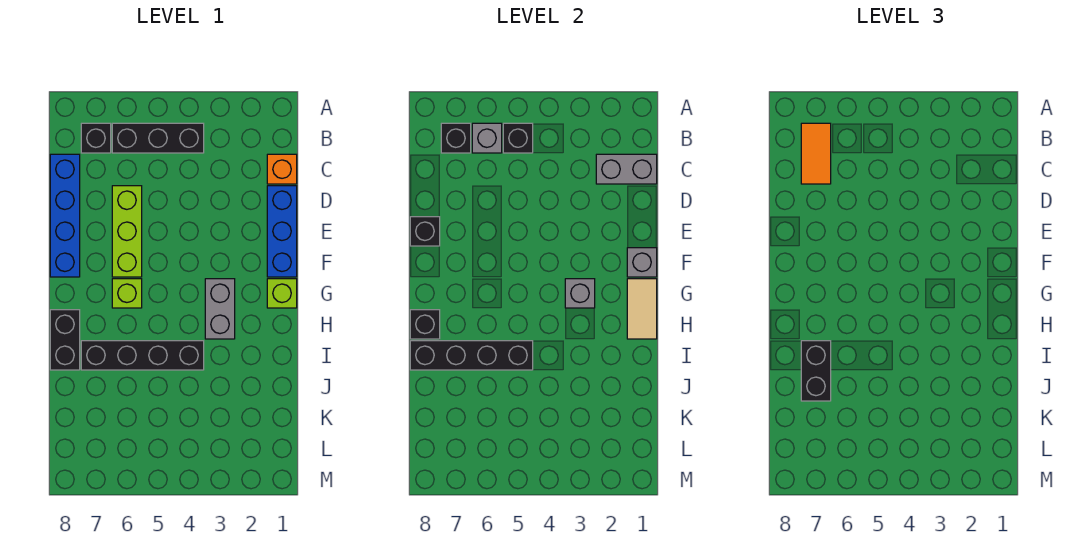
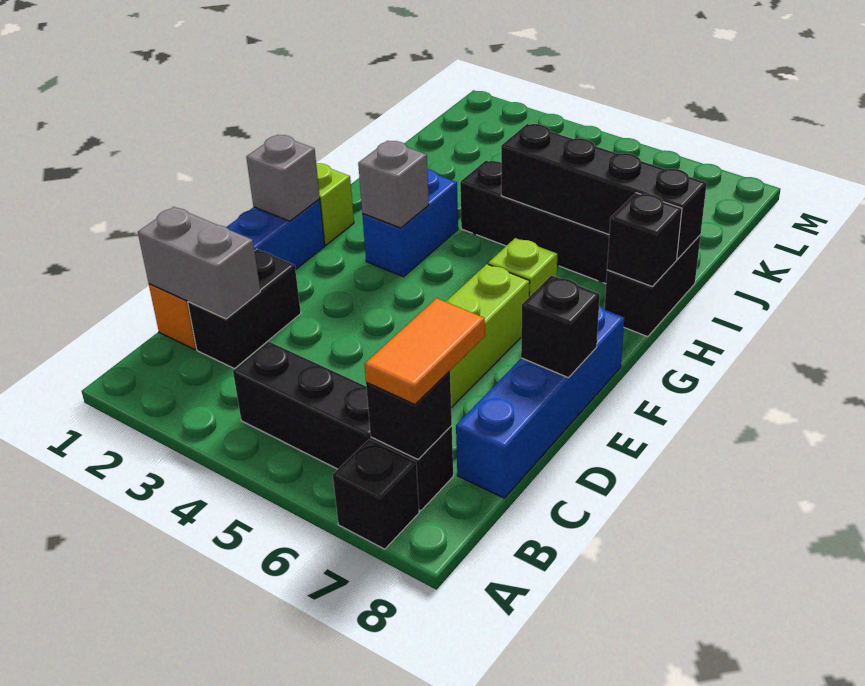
black 1x1 brick [503,123,533,153] -> black 1x1 brick moved to [333,439,419,549]
grey 1x1 brick [472,123,502,153] -> none
tan 1x2 tile [627,279,657,339] -> none
grey 1x2 brick [205,279,235,339] -> blue 1x2 brick [362,169,458,277]
black 1x2 brick [801,341,831,401] -> black 1x2 brick moved to [188,249,301,369]

